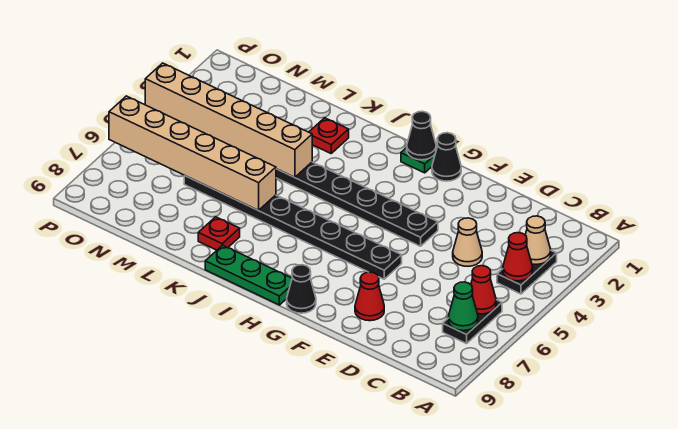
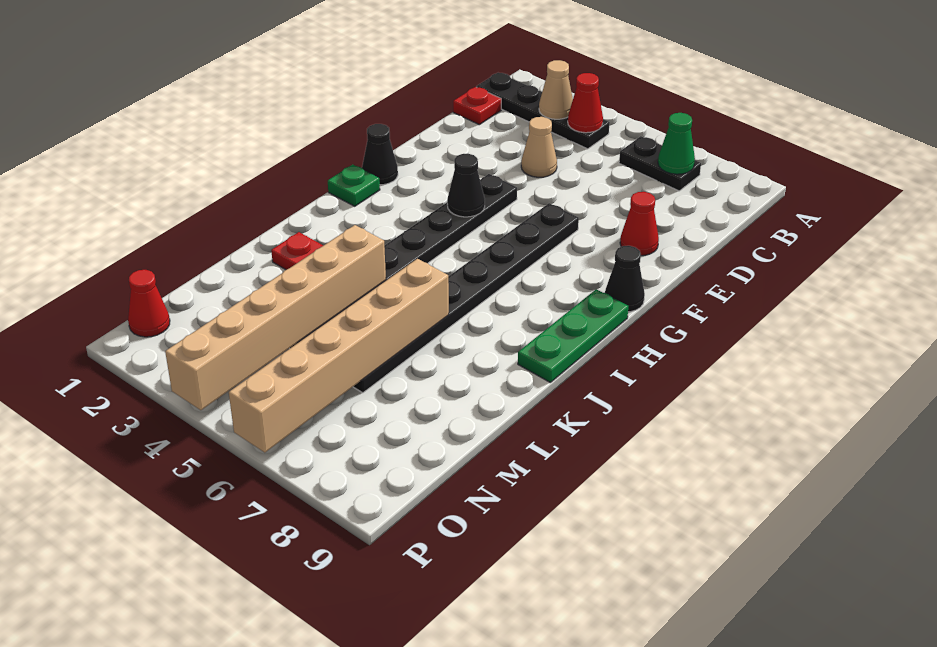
black 1x2 plate [497,251,557,294] -> black 1x4 plate [477,73,610,149]
red 1x1 cone [471,266,496,314] -> red 1x1 cone moved to [128,270,170,337]
black 1x1 cone [407,111,436,160] -> black 1x1 cone moved to [447,154,485,217]
red 1x1 plate [198,217,240,250] -> red 1x1 plate moved to [453,87,501,125]

